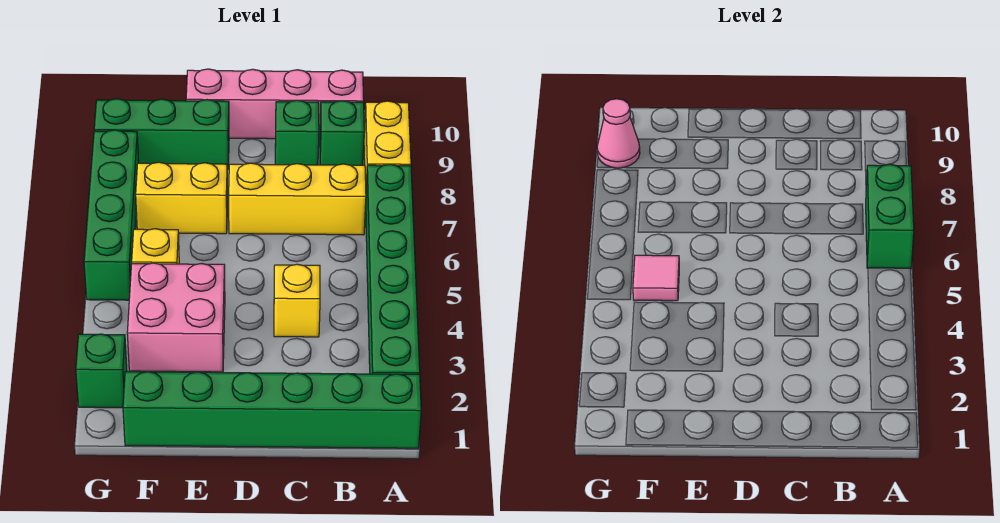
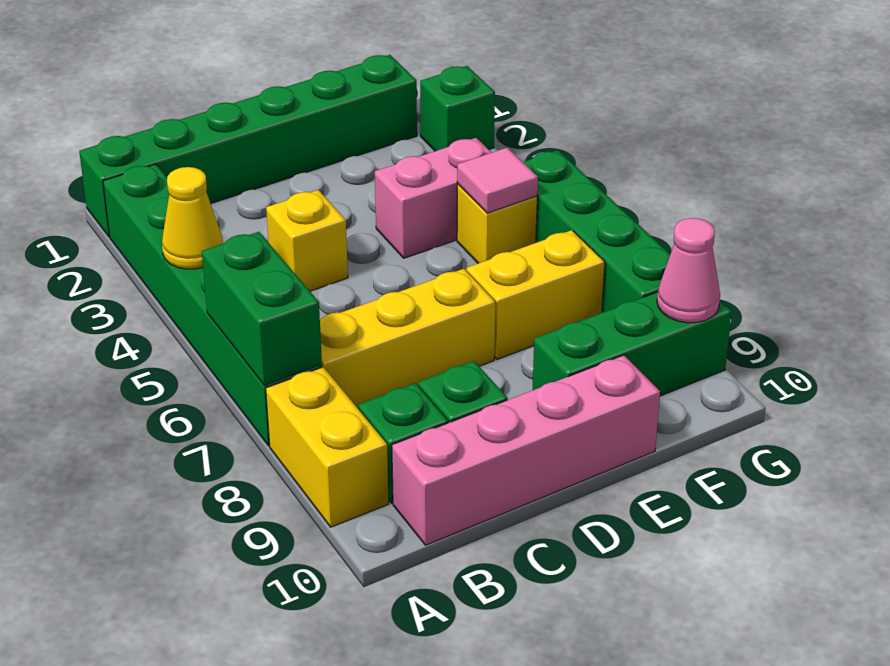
none -> yellow 1x1 cone [162,167,223,269]
pink 2x2 brick [127,263,225,372] -> pink 1x2 brick [375,138,492,258]

